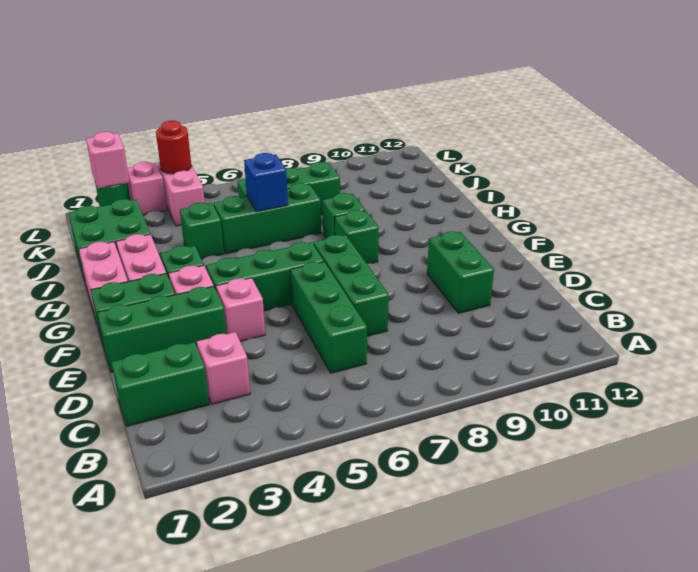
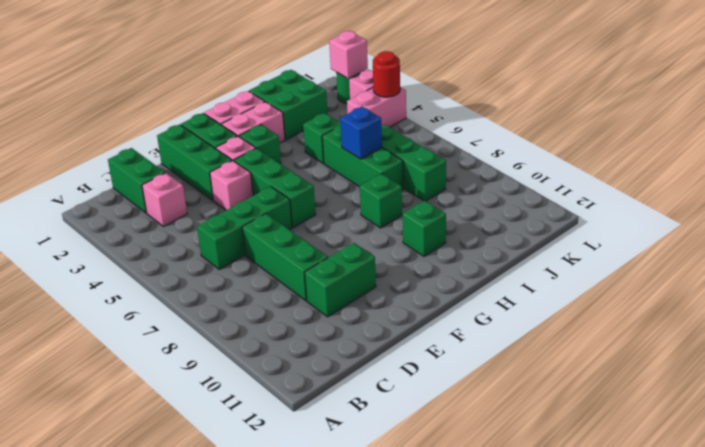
green 1x3 brick [313,235,389,336] -> green 1x3 brick turned to [242,214,328,301]
green 1x1 brick [335,210,379,264] -> green 1x1 brick moved to [403,201,446,257]

